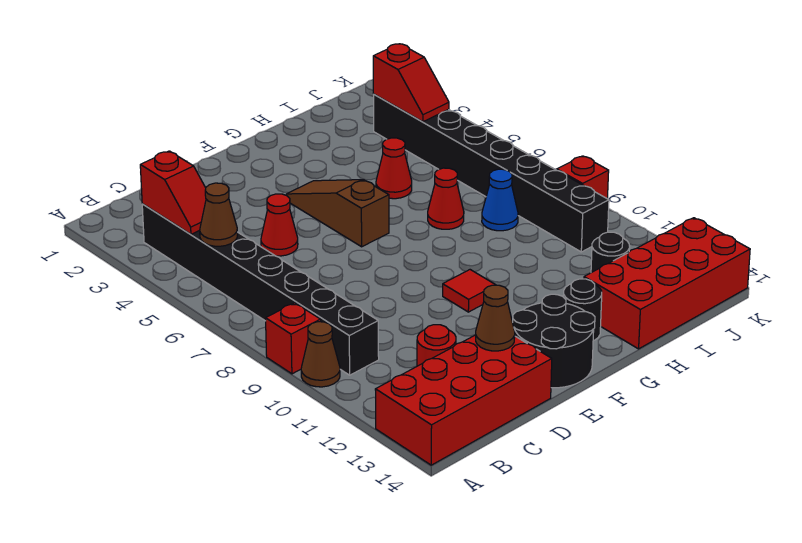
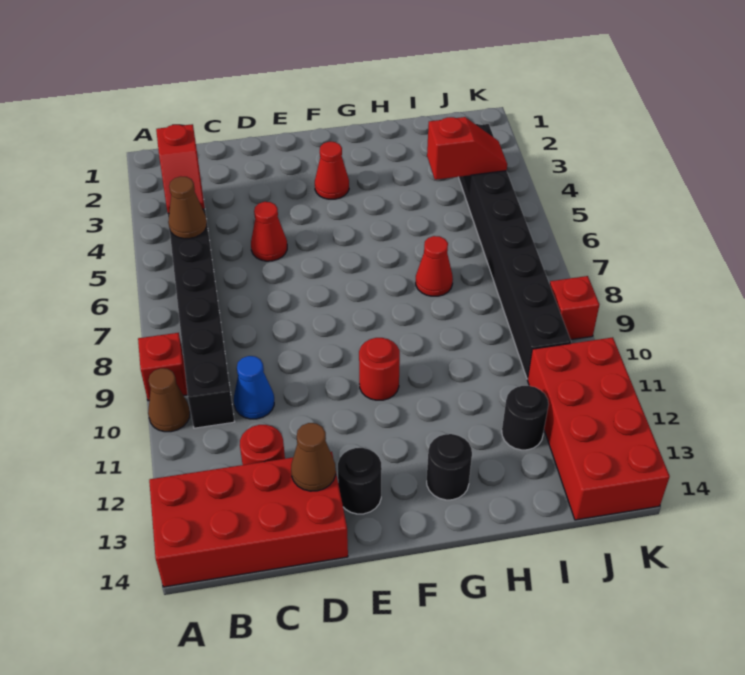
black 2x2 round brick [513,294,595,388] -> black 1x1 round brick [338,448,382,514]
brown 1x3 slope [286,180,389,247] -> none
red 1x1 tile [443,270,495,312] -> red 1x1 round brick [359,338,400,400]
red 1x1 cone [376,138,412,199] -> red 1x1 cone moved to [315,142,349,199]
red 2x4 brick [584,218,750,349] -> red 2x4 brick turned to [528,337,670,520]
blue 1x1 cone [482,169,518,231] -> blue 1x1 cone moved to [234,356,274,419]
red 1x2 slope [373,44,449,122] -> red 1x2 slope turned to [427,117,507,180]

